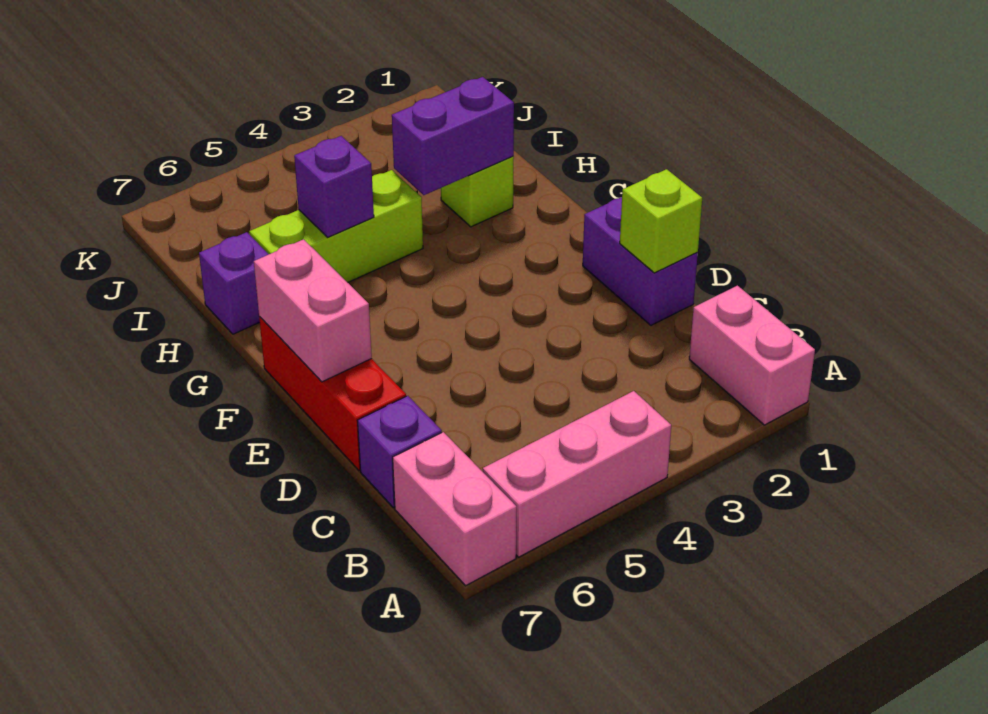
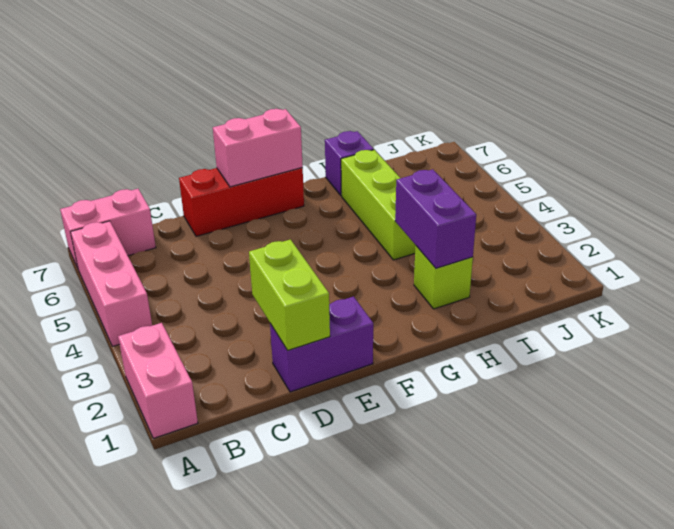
pink 1x2 brick [689,286,815,425] -> pink 1x2 brick turned to [118,323,198,438]
purple 1x1 brick [357,396,442,508] -> none
lime 1x1 brick [620,169,702,273] -> lime 1x2 brick [249,240,330,350]
purple 1x1 brick [294,136,374,237] -> none

